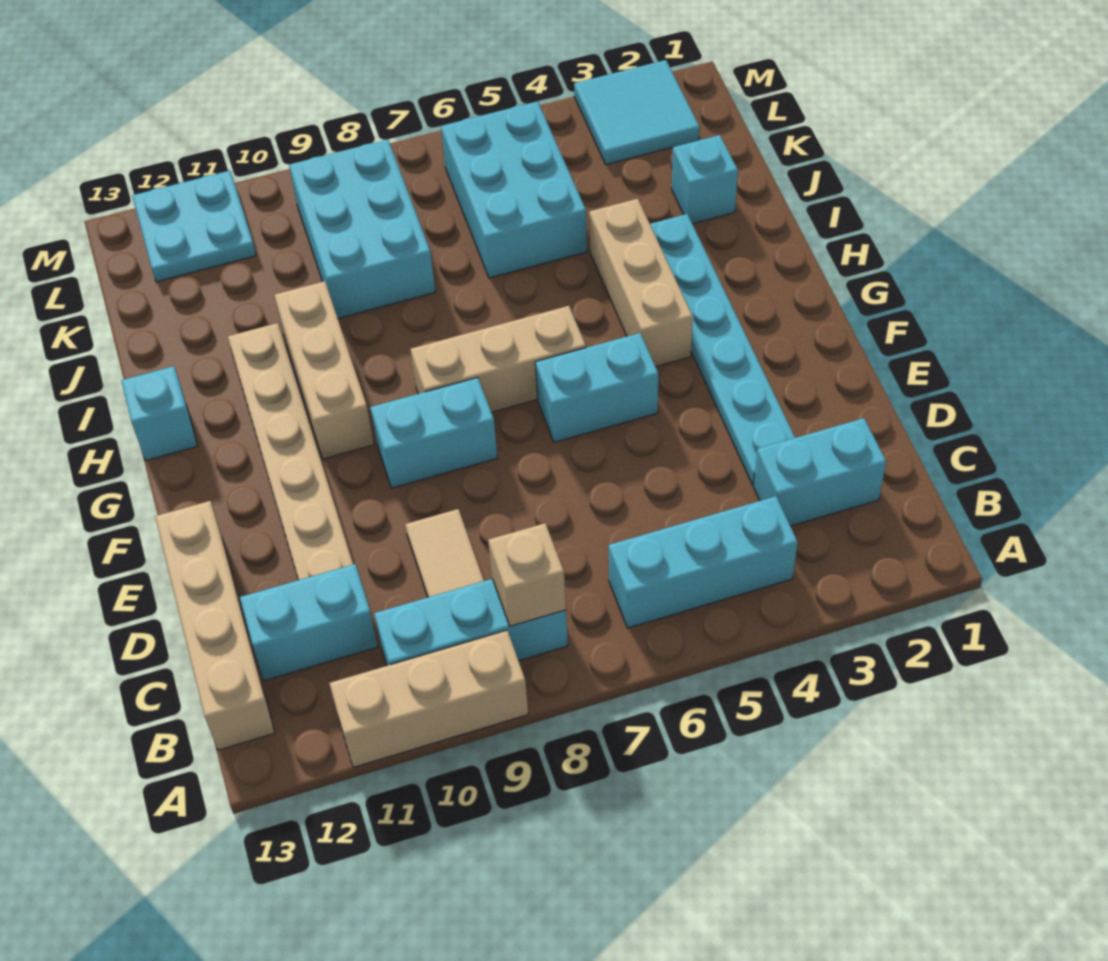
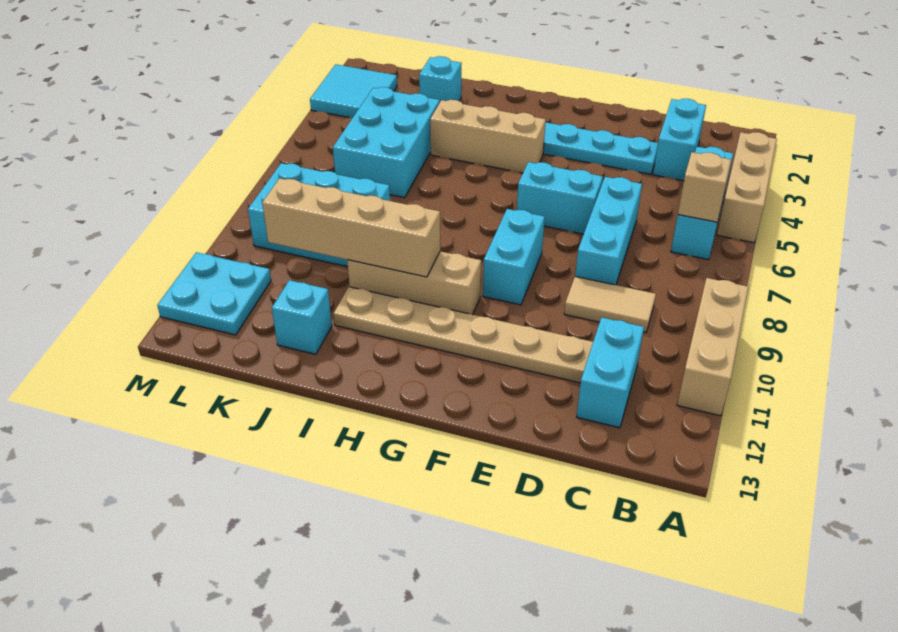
cyan 1x3 brick [374,579,568,666] -> cyan 1x3 brick moved to [575,177,642,285]
tan 1x1 brick [488,523,566,626] -> tan 1x1 brick moved to [678,152,731,222]
tan 1x4 brick [155,501,275,750] -> tan 1x4 brick moved to [262,178,440,277]
cyan 1x2 brick [535,333,658,442] -> cyan 1x2 brick turned to [517,162,603,234]
tan 1x3 brick [410,306,586,412] -> tan 1x3 brick moved to [717,132,777,243]
cyan 1x1 brick [121,366,197,461] -> cyan 1x1 brick moved to [272,280,332,354]
cyan 2x3 brick [441,101,587,278] -> cyan 2x3 brick turned to [333,87,440,198]

